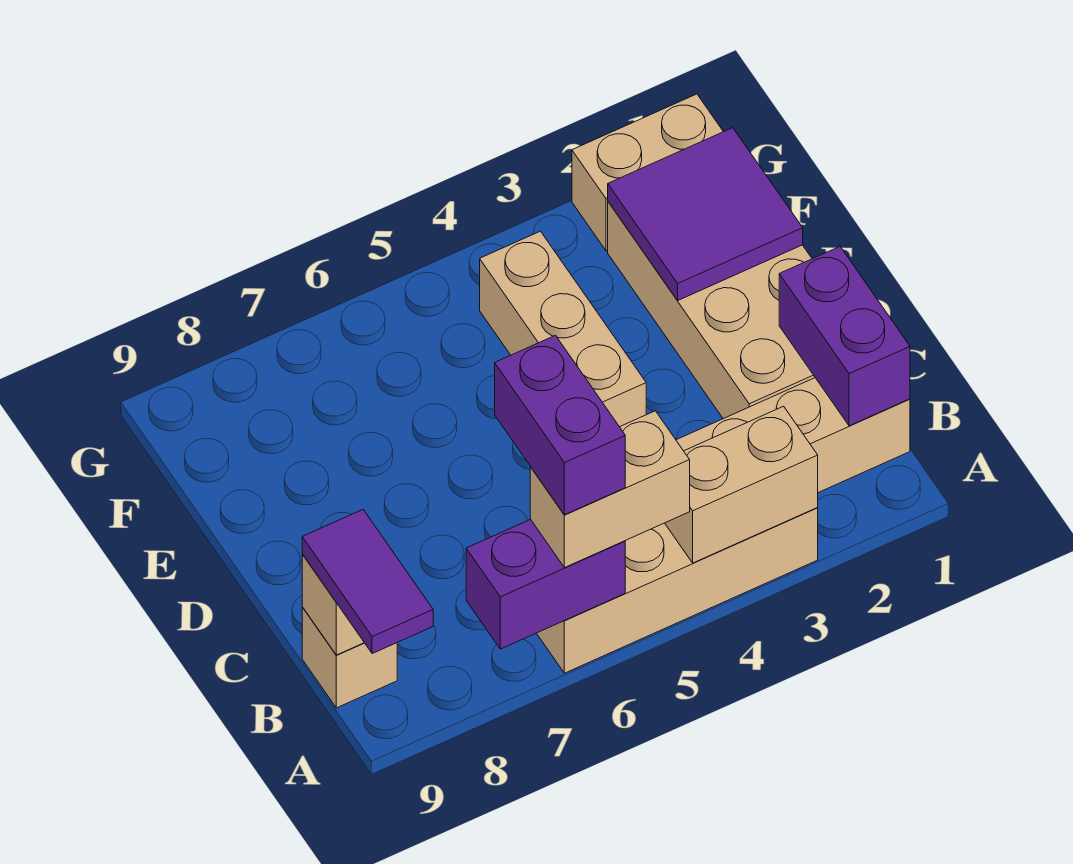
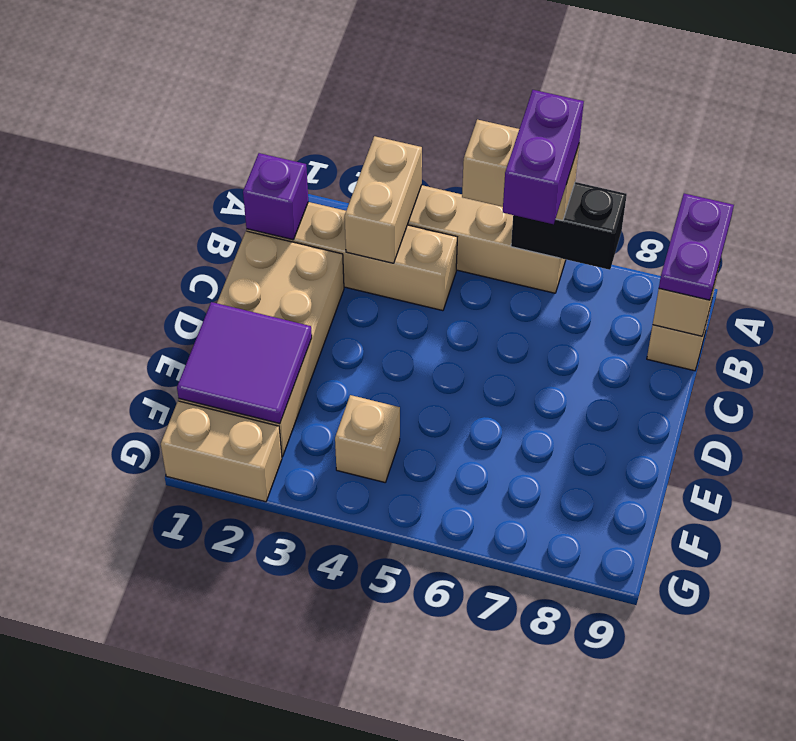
tan 1x2 brick [665,406,818,563] -> tan 1x2 brick turned to [345,136,422,263]
purple 1x2 brick [466,519,625,649] -> black 1x2 brick [511,182,627,270]
purple 1x2 tile [302,510,433,654] -> purple 1x2 plate [659,193,734,300]
purple 1x2 brick [779,247,910,426] -> purple 1x1 brick [243,153,308,240]
tan 1x3 brick [480,231,646,427] -> tan 1x1 brick [335,395,400,482]

